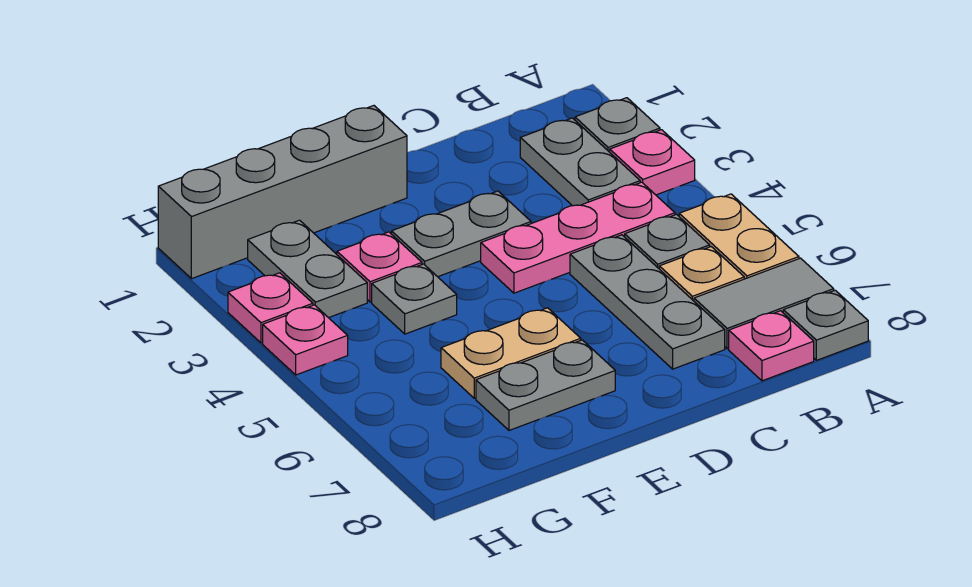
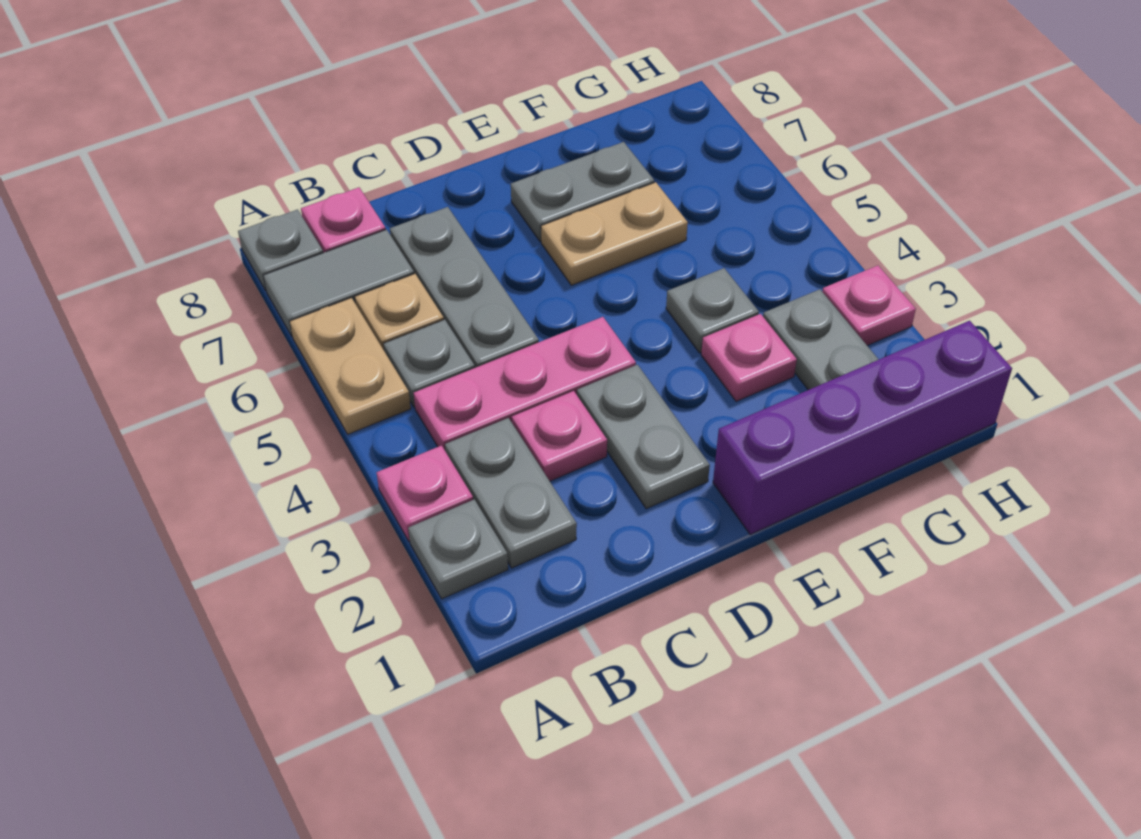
grey 1x2 plate [392,191,531,277] -> grey 1x2 plate turned to [577,365,710,509]
grey 1x4 brick [158,106,407,279] -> purple 1x4 brick [713,321,1012,535]
pink 1x1 plate [263,305,348,375] -> pink 1x1 plate moved to [512,391,607,481]

